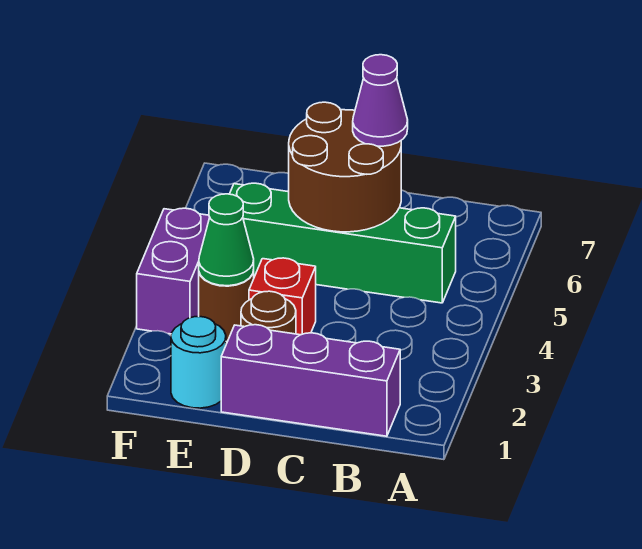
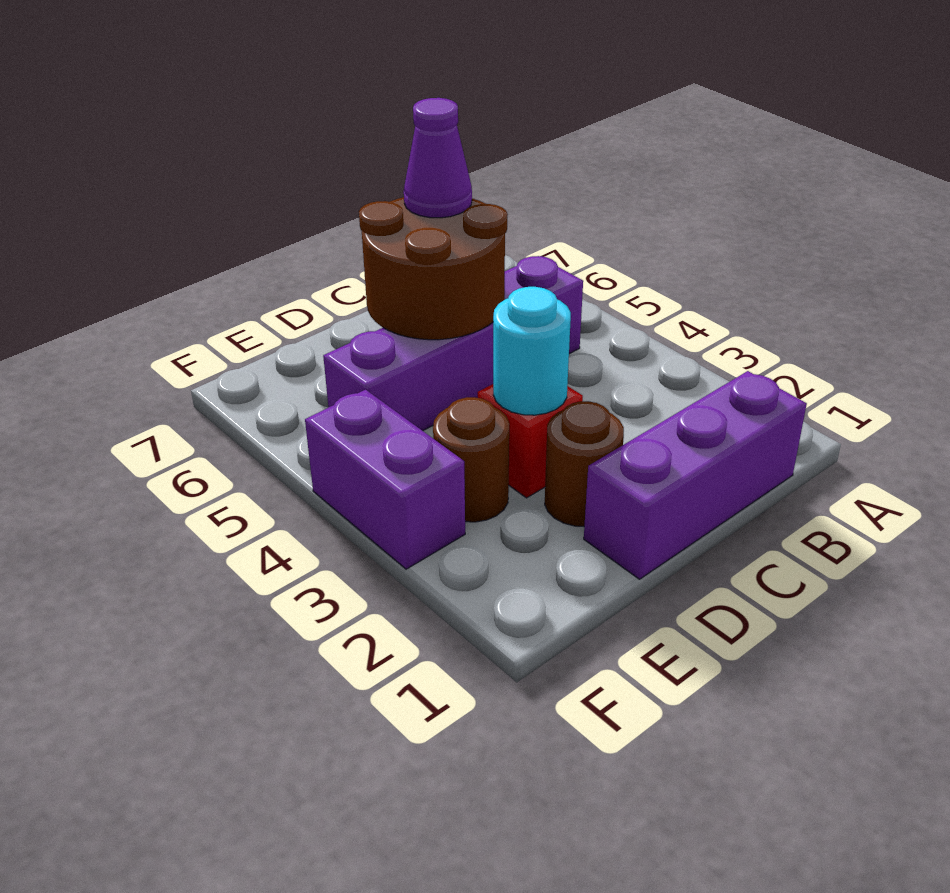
green 1x4 brick [230,183,456,303] -> purple 1x4 brick [323,256,583,431]
cyan 1x1 round brick [171,317,226,408] -> cyan 1x1 round brick moved to [493,287,571,415]
green 1x1 cone [199,194,254,286] -> none

